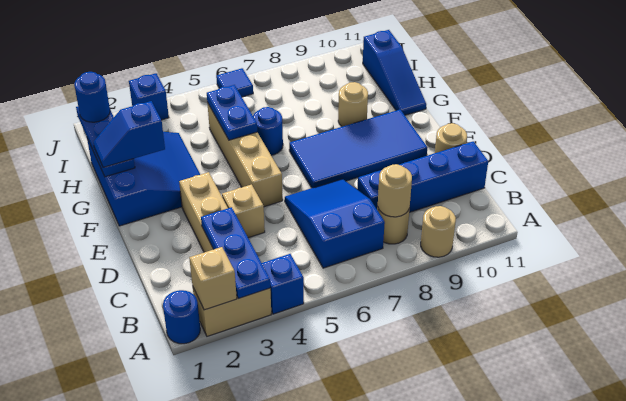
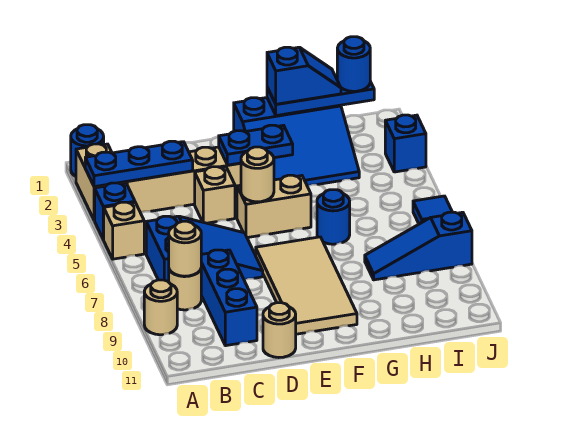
tan 1x1 brick [189,247,237,310] -> tan 1x1 brick moved to [104,202,144,259]
blue 1x4 brick [357,141,488,212] -> blue 1x3 brick [201,250,257,346]
tan 1x4 brick [207,102,283,207] -> tan 1x2 brick [237,175,311,238]
blue 2x4 tile [289,110,427,188] -> tan 2x4 tile [256,237,357,334]
blue 1x2 slope [93,101,165,167] -> blue 1x2 slope turned to [267,47,341,104]
blue 1x2 plate [207,85,257,140] -> blue 1x2 plate moved to [219,125,293,165]
tan 1x1 round brick [338,82,368,127] -> tan 1x1 round brick moved to [241,147,274,202]
blue 1x3 slope [363,30,426,115] -> blue 1x3 slope moved to [365,212,472,280]

